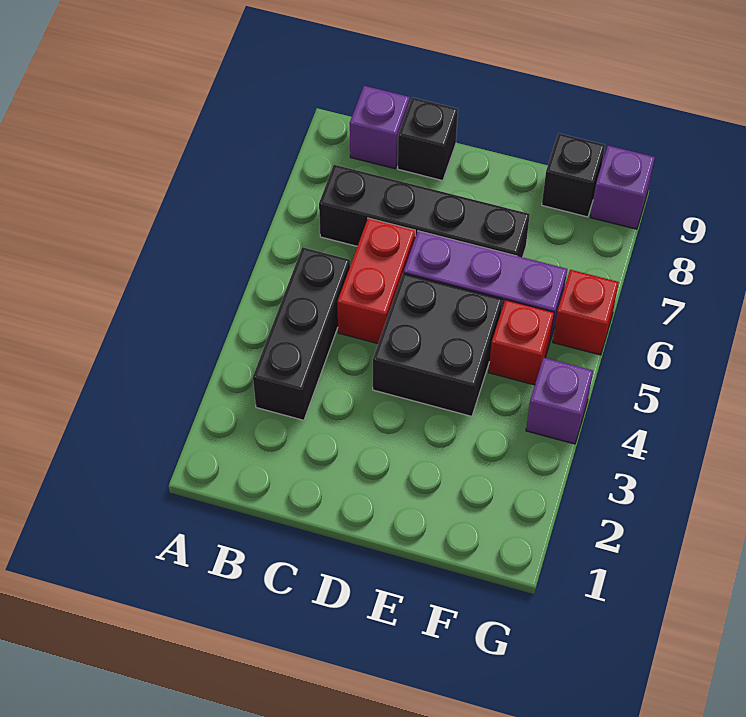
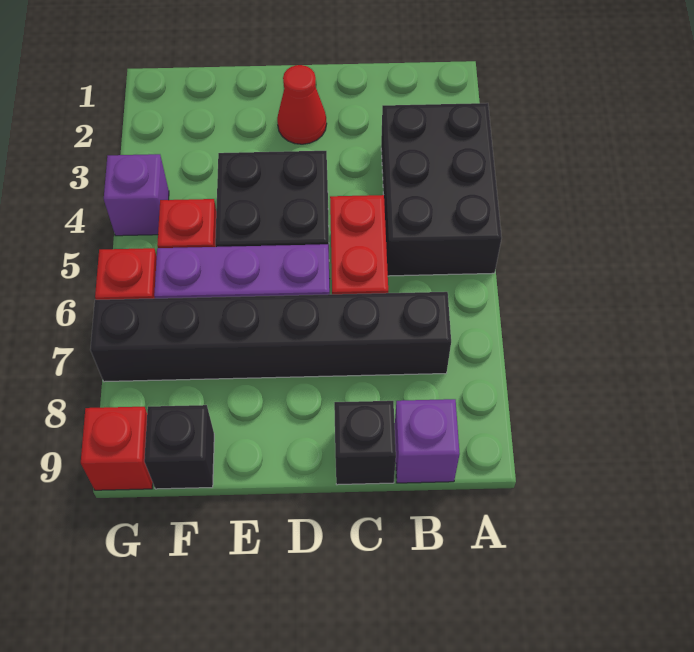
black 1x3 brick [253,247,350,420] -> black 2x3 brick [381,103,502,276]
black 1x4 brick [319,165,530,257] -> black 1x6 brick [90,292,451,382]
none -> red 1x1 cone [277,65,327,144]
purple 1x1 brick [591,146,655,229] -> red 1x1 brick [81,407,153,490]

